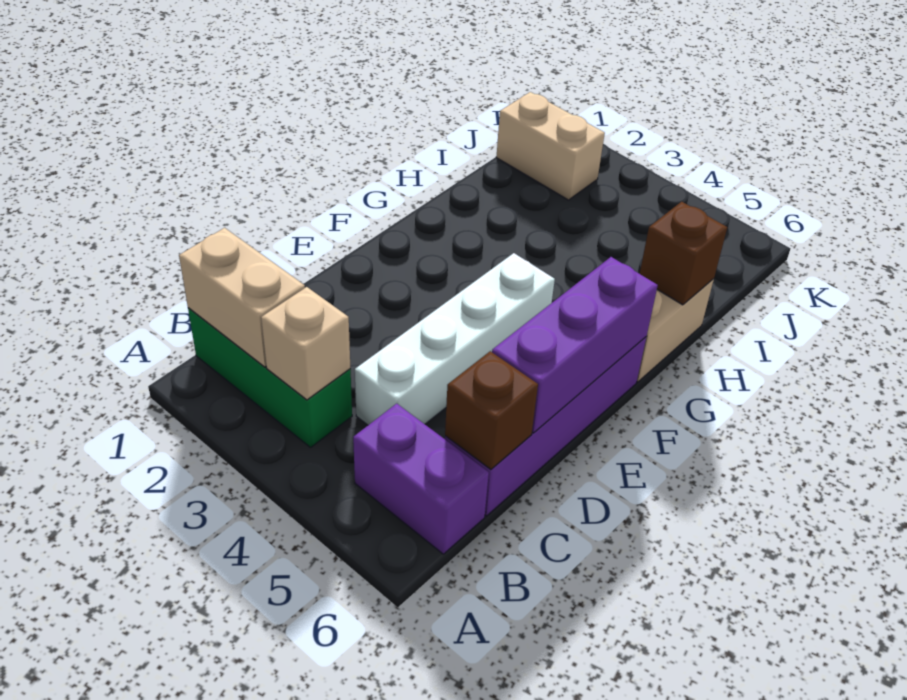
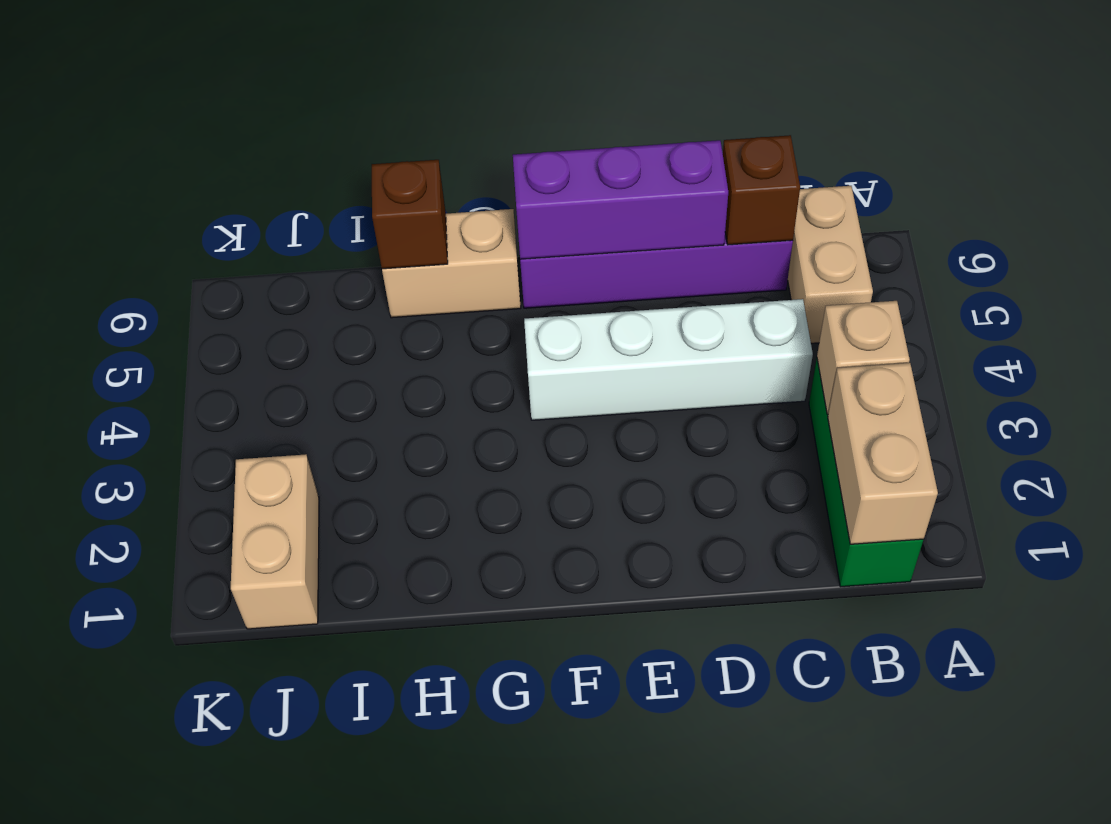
purple 1x2 brick [353,403,489,554] -> tan 1x2 brick [788,186,873,343]

